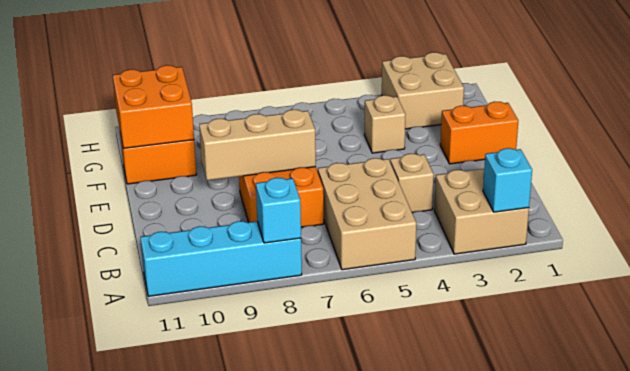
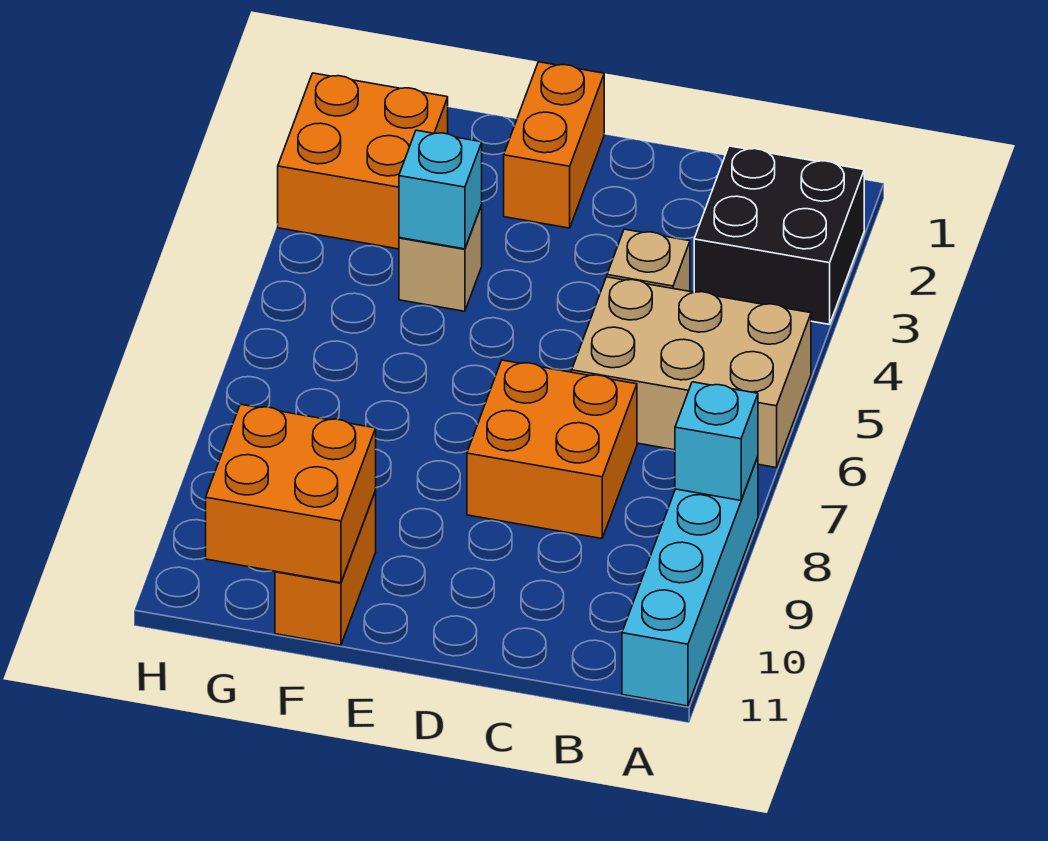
tan 2x2 brick [434,169,529,254] -> black 2x2 brick [694,146,864,325]
cyan 1x1 brick [483,148,532,212] -> cyan 1x1 brick moved to [399,130,482,249]
tan 1x3 brick [199,110,316,180] -> none
tan 2x2 brick [382,52,464,129] -> orange 2x2 brick [278,73,448,249]

